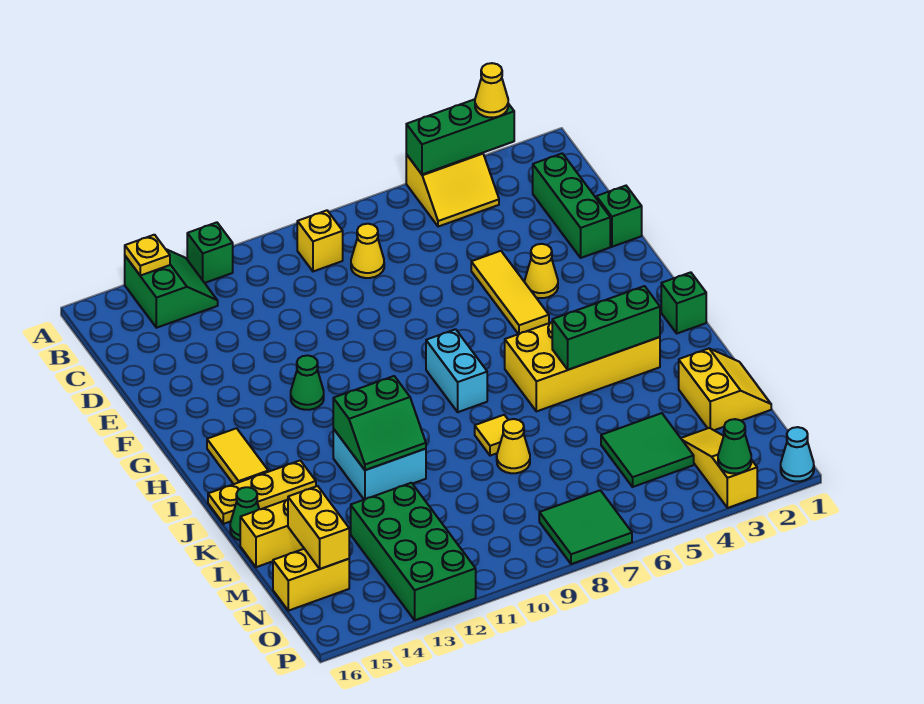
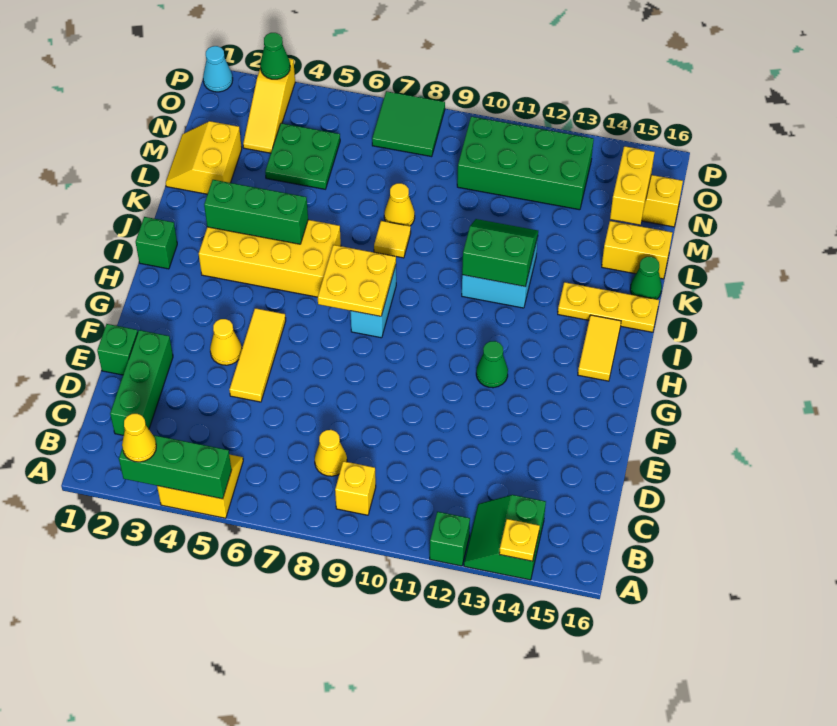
none -> yellow 2x2 plate [318,245,396,316]
green 2x2 tile [601,413,694,487] -> green 2x2 plate [265,123,340,189]
green 2x4 brick [351,483,476,620] -> green 2x4 brick turned to [457,116,594,210]

